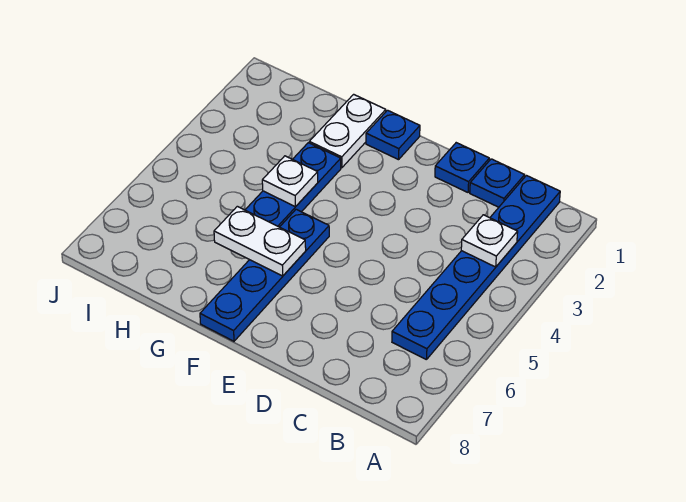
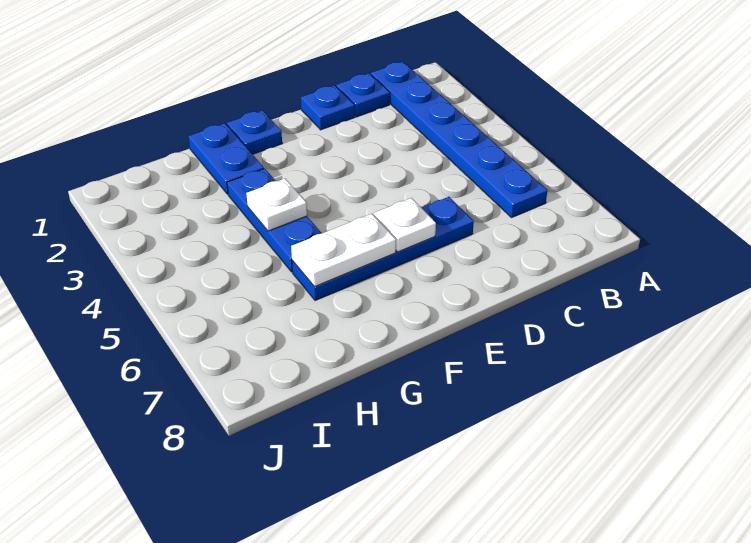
white 1x1 plate [461,215,518,267] -> white 1x1 plate moved to [374,198,436,252]
blue 1x4 plate [200,209,329,341] -> blue 1x4 plate turned to [292,197,474,301]
white 1x2 plate [309,94,386,168] -> blue 1x2 plate [188,123,264,194]

